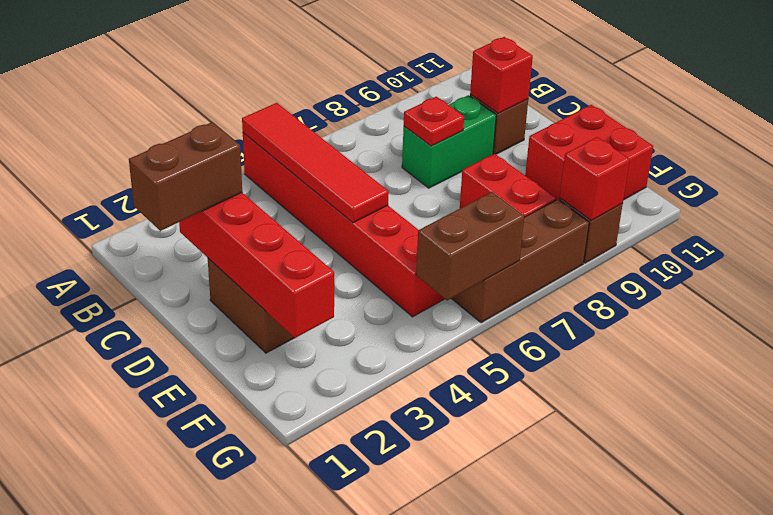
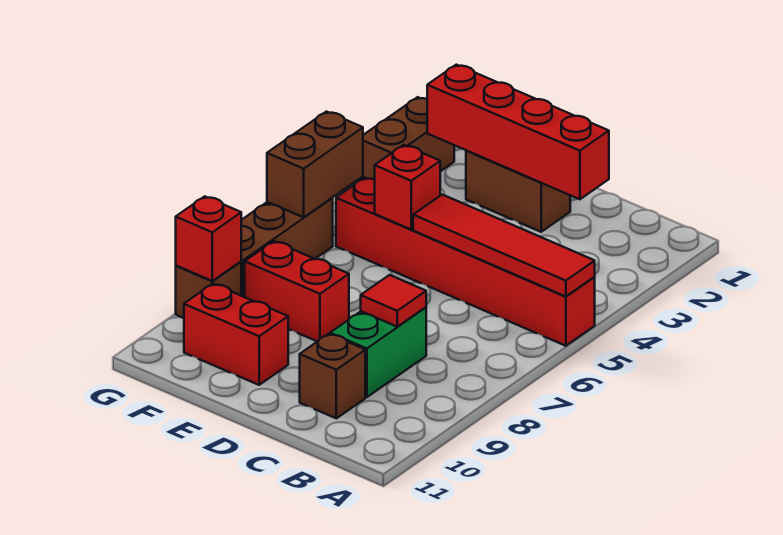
brown 1x2 brick [129,122,242,231] -> brown 1x2 brick moved to [358,97,454,181]
red 1x1 plate [404,97,464,146] -> red 1x1 tile [361,275,426,327]
red 1x1 brick [470,37,533,113] -> red 1x1 brick moved to [375,145,440,229]
red 2x2 brick [525,105,653,200] -> red 1x2 brick [184,284,288,385]

